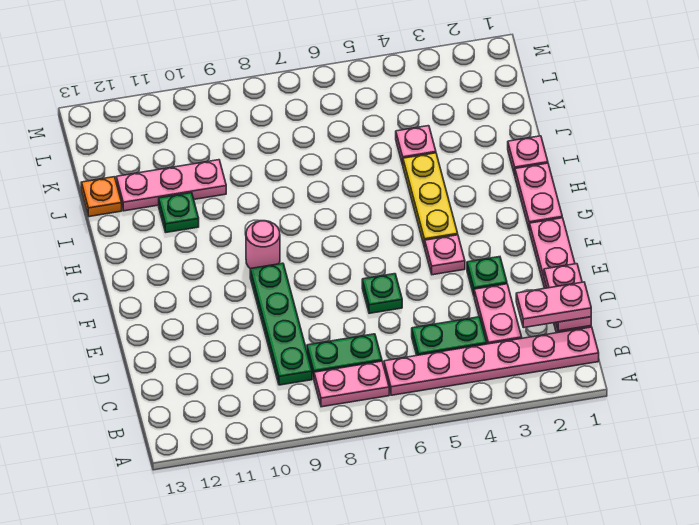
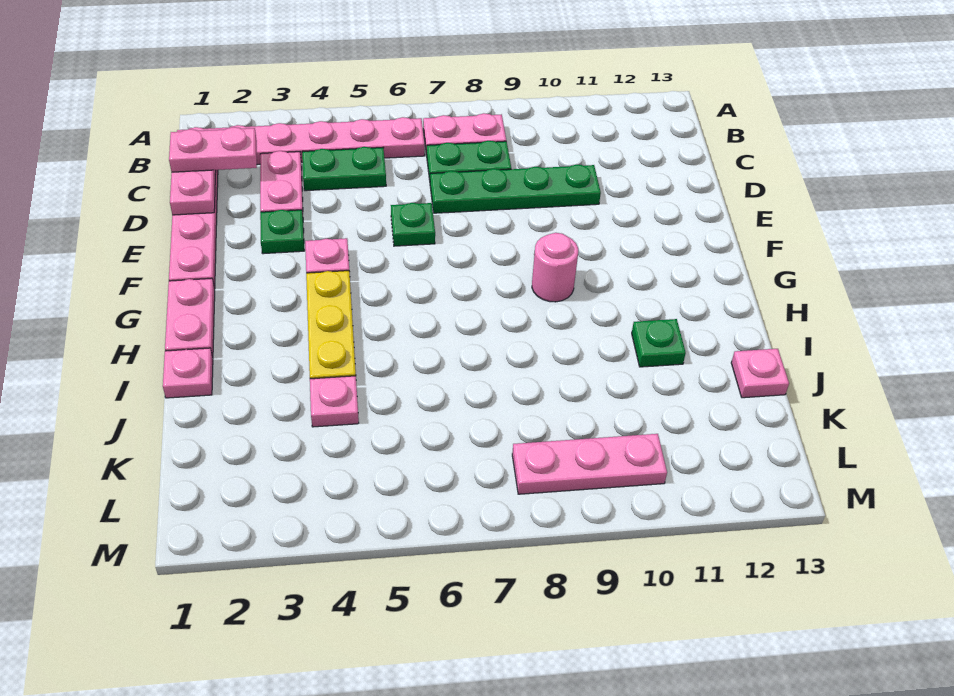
green 1x4 plate [250,263,312,385] -> green 1x4 plate turned to [430,164,601,213]
pink 1x3 plate [116,160,226,211] -> pink 1x3 plate moved to [512,434,667,494]
orange 1x1 plate [81,177,122,217] -> pink 1x1 plate [731,349,789,398]

